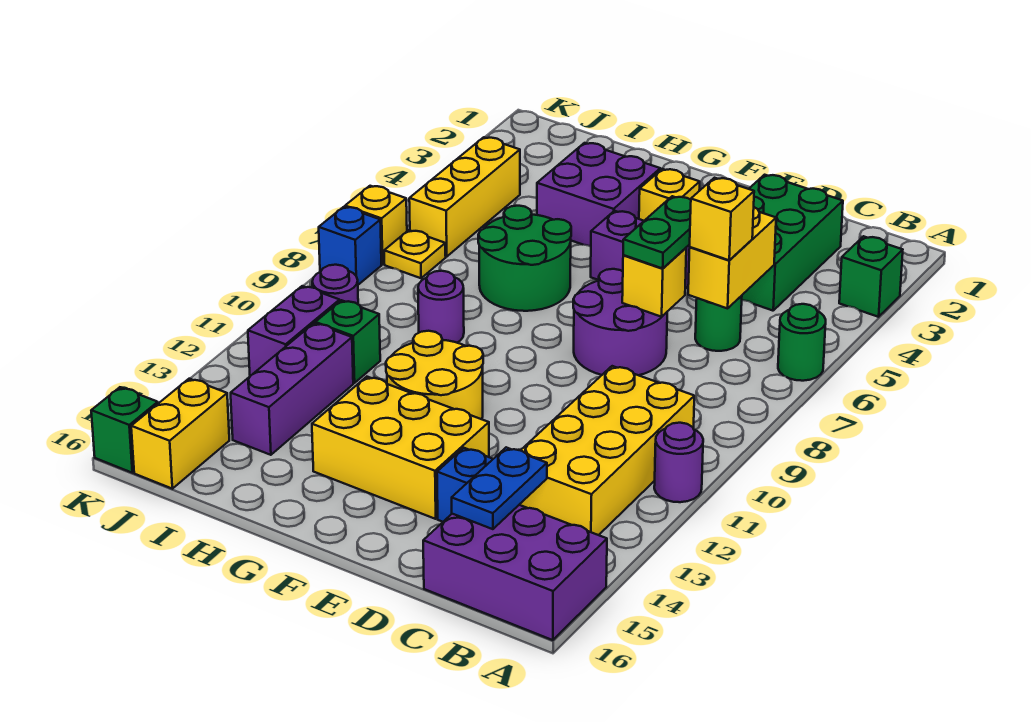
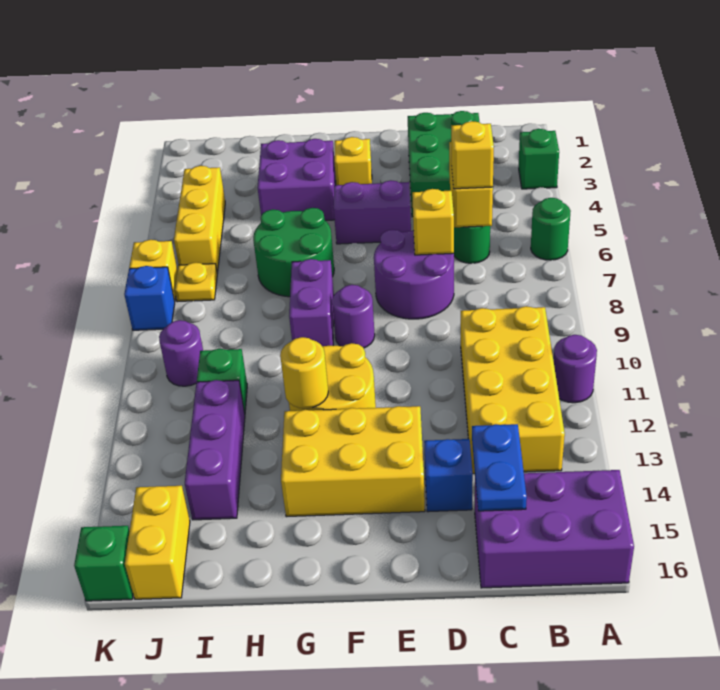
green 1x2 plate [623,196,691,268] -> none
none -> yellow 1x1 round brick [280,337,328,408]
purple 1x1 round brick [418,271,464,343] -> purple 1x1 round brick moved to [332,285,375,348]
purple 1x2 brick [248,286,340,376] -> purple 1x2 brick moved to [289,259,334,346]

